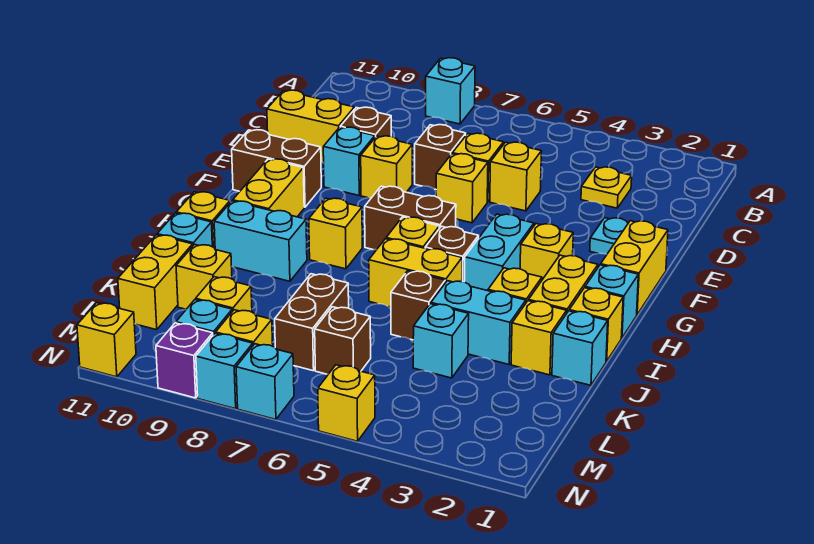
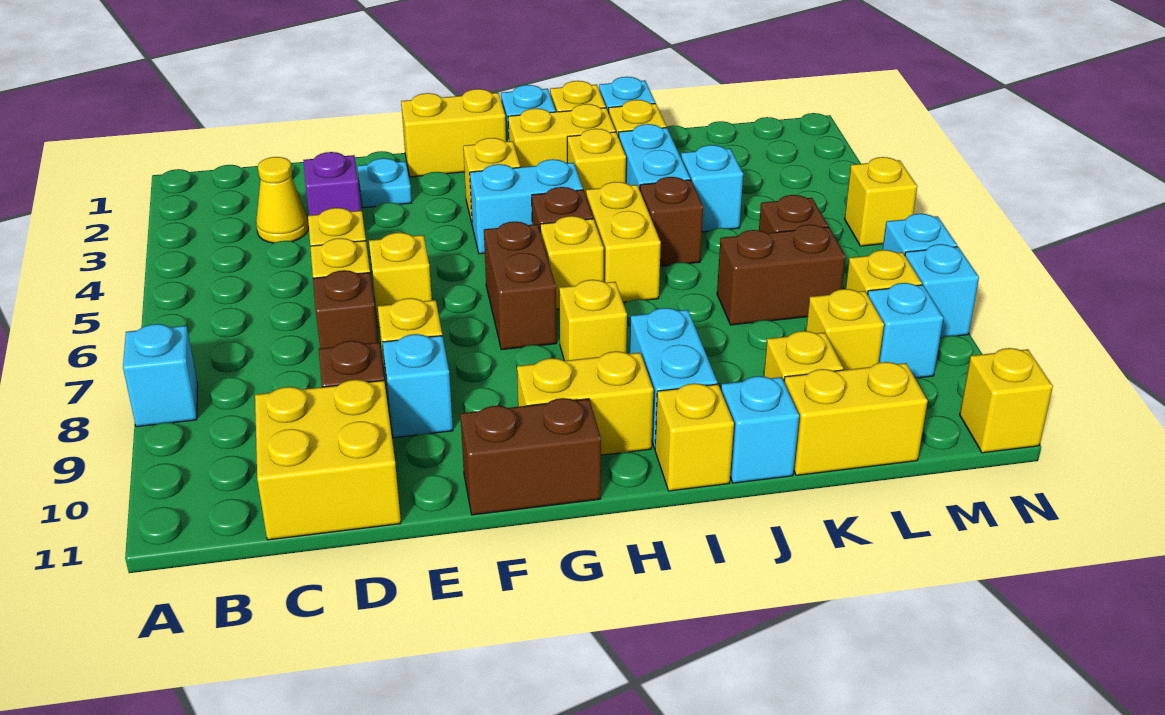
yellow 1x1 plate [581,167,632,208] -> yellow 1x1 cone [256,157,308,243]
yellow 1x2 brick [267,90,354,163] -> yellow 2x2 brick [255,380,401,540]
brown 1x2 brick [232,130,321,207] -> brown 1x2 brick turned to [460,398,601,515]
purple 1x1 brick [156,323,213,398] -> purple 1x1 brick moved to [303,152,361,215]

